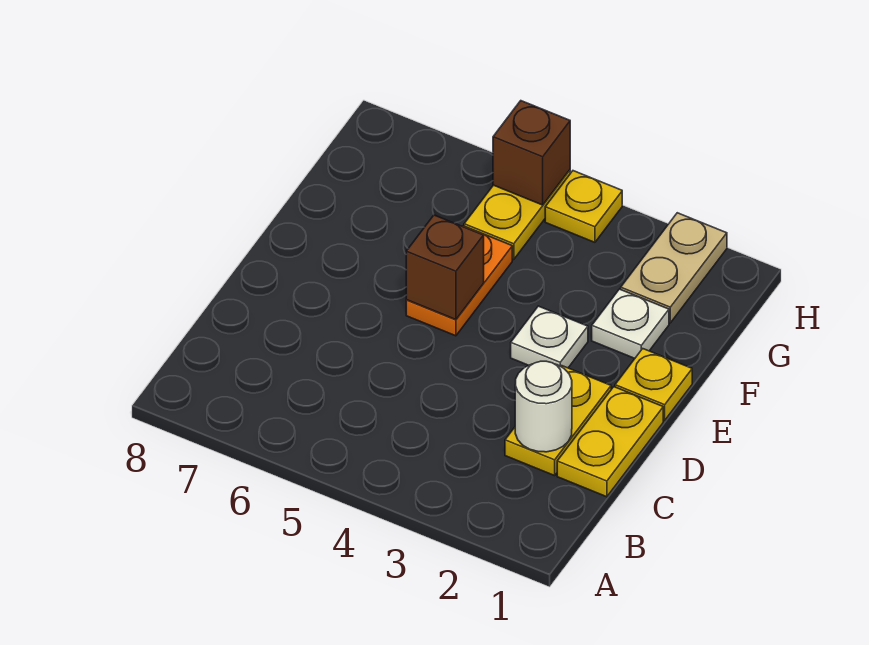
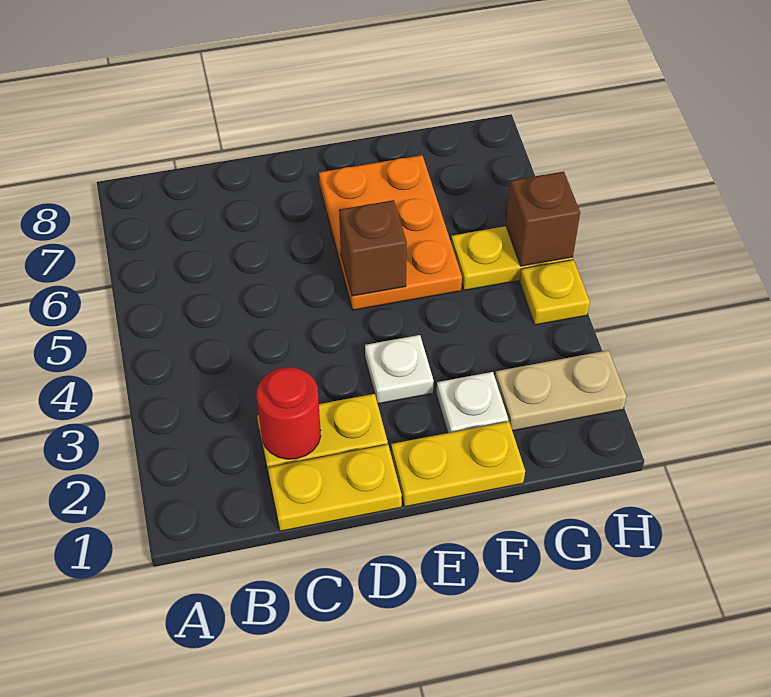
white 1x1 round brick [515,361,572,452] -> red 1x1 round brick [257,367,321,459]
yellow 1x1 plate [615,349,692,420] -> yellow 1x2 plate [391,422,525,507]
orange 1x2 plate [406,226,512,336] -> orange 2x3 plate [319,155,462,310]

